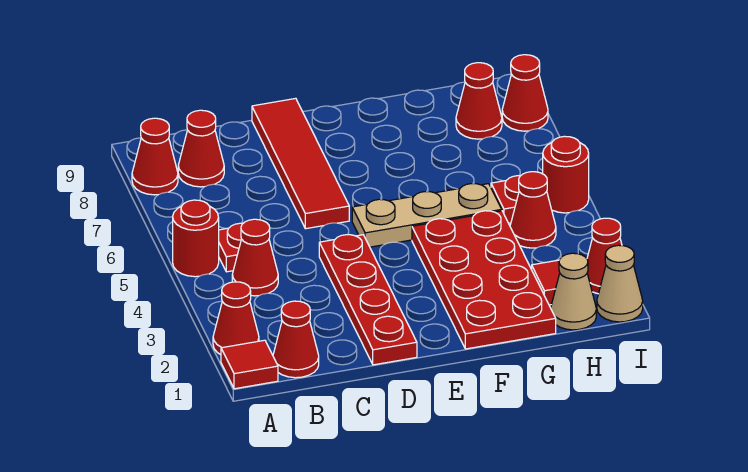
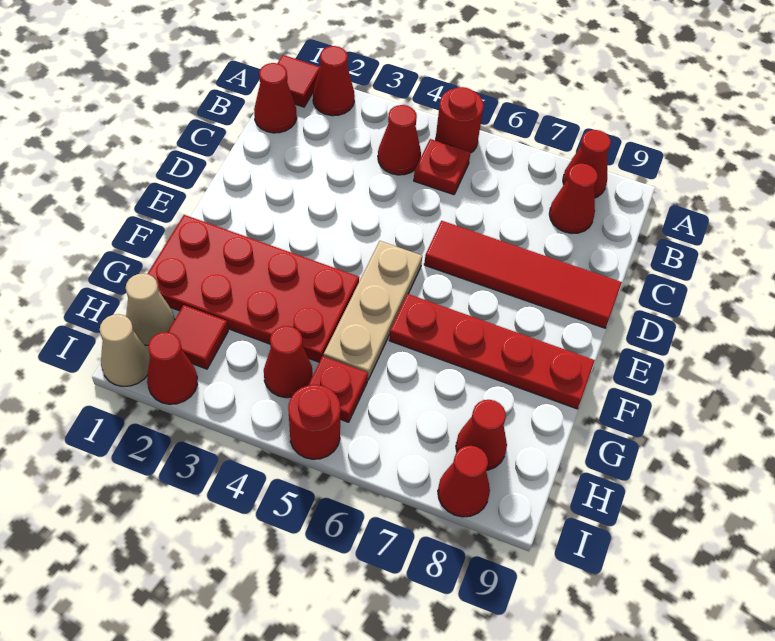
red 1x4 plate [319,235,417,365] -> red 1x4 plate moved to [389,294,595,409]

